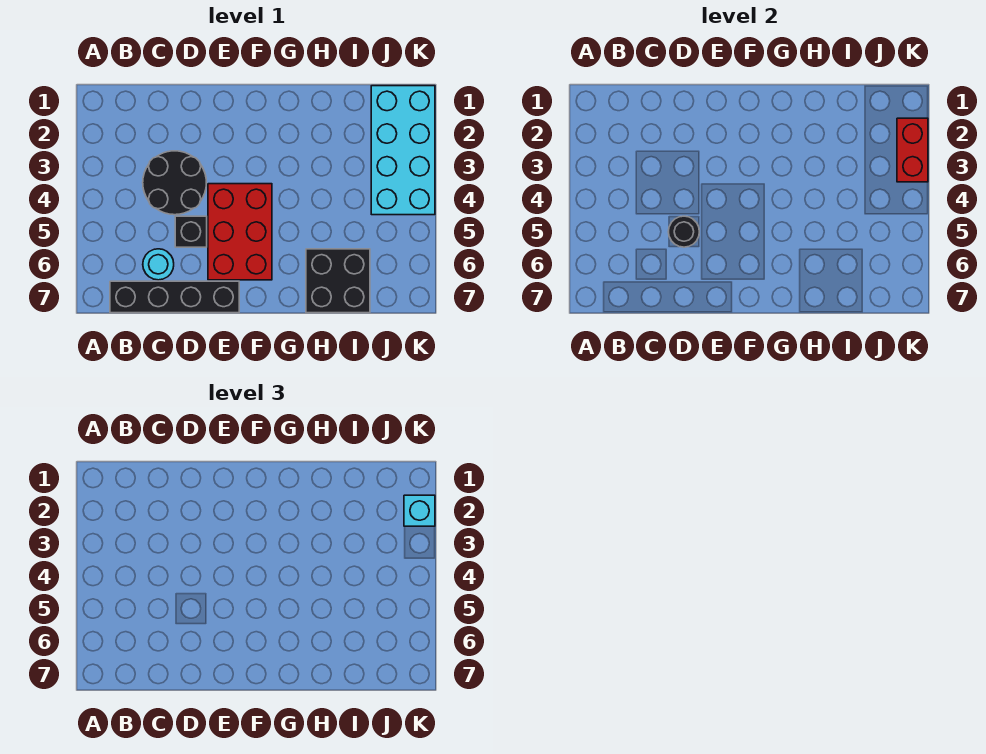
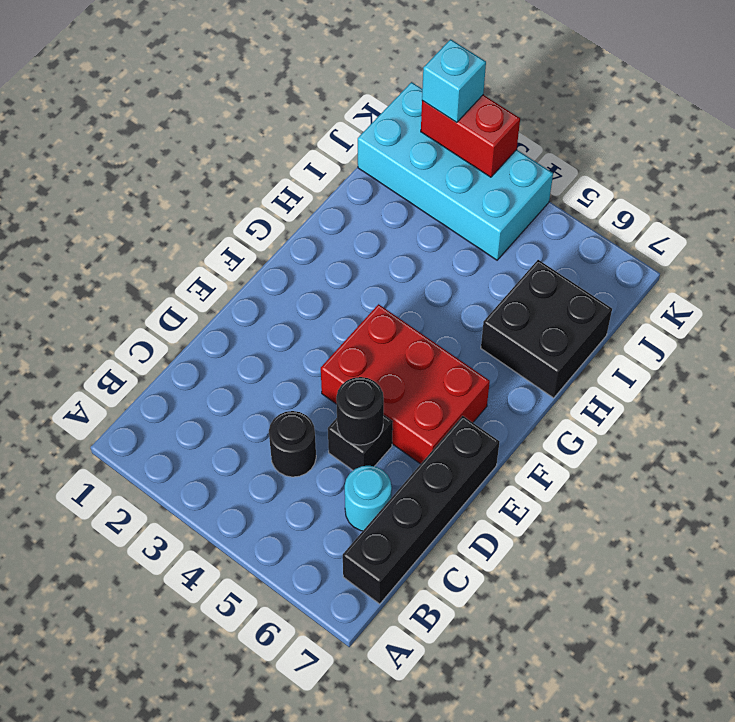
black 2x2 round brick [143,151,206,215] -> black 1x1 round brick [269,411,316,477]

